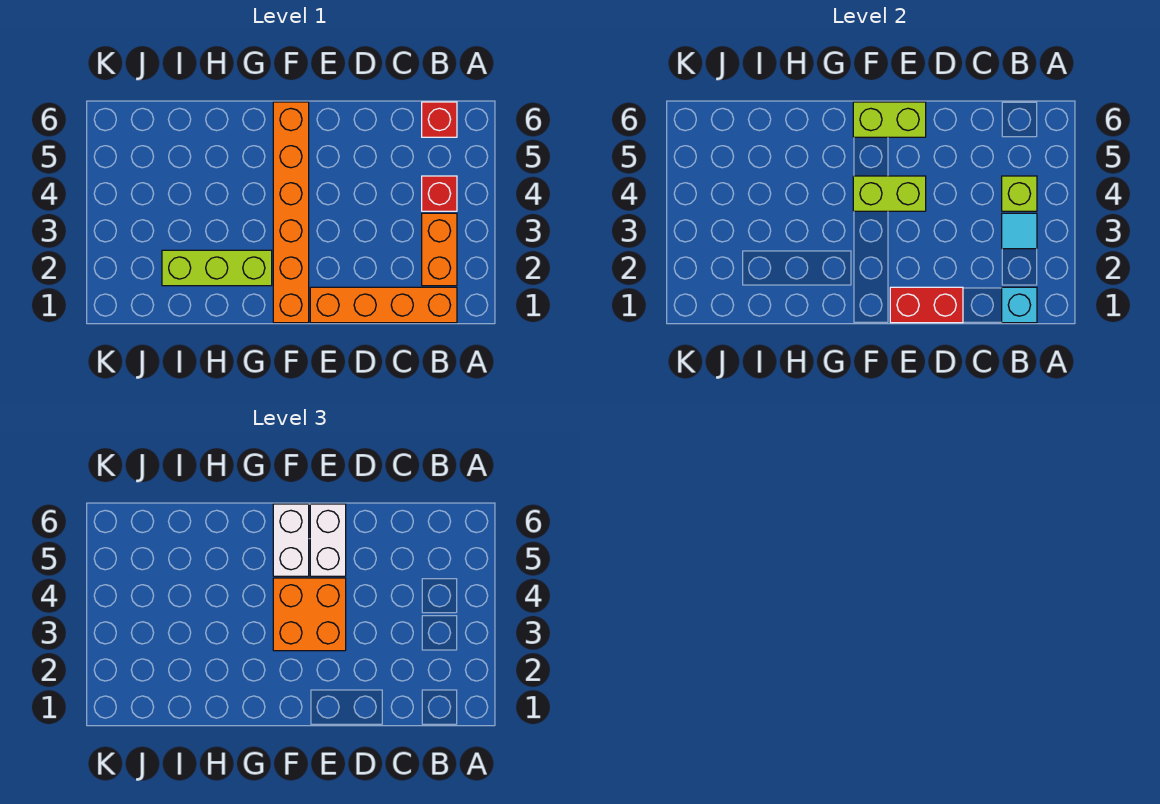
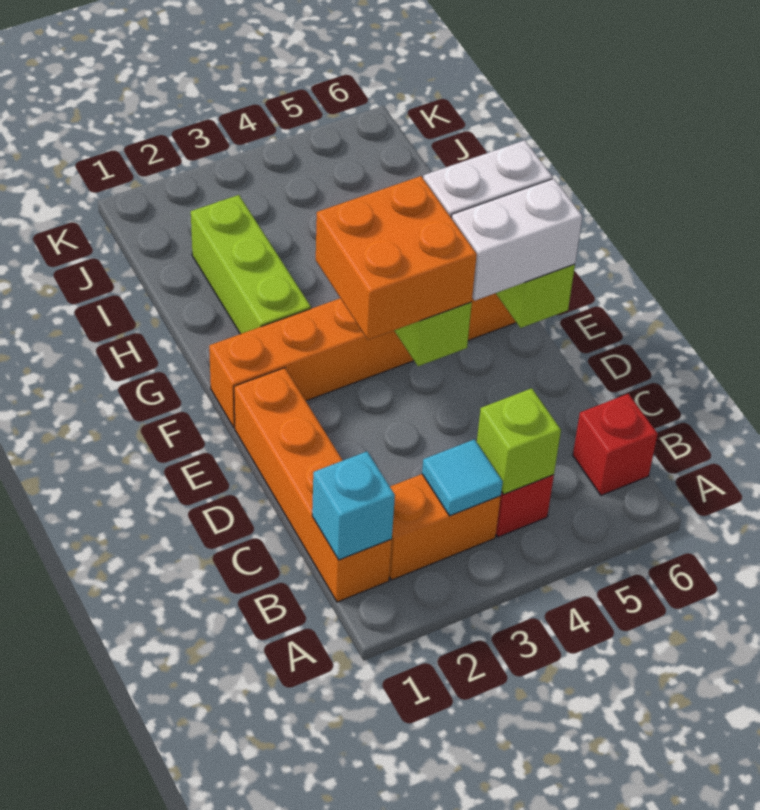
red 1x2 brick [890,287,963,323] -> none

